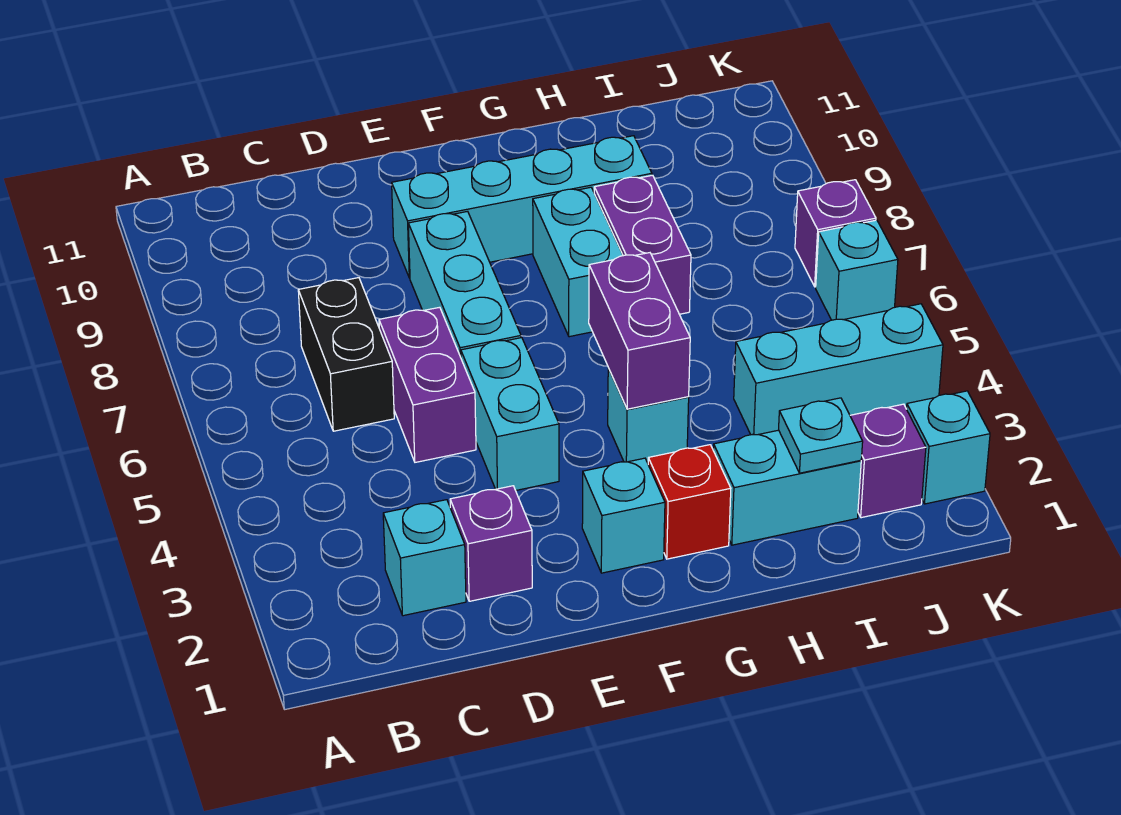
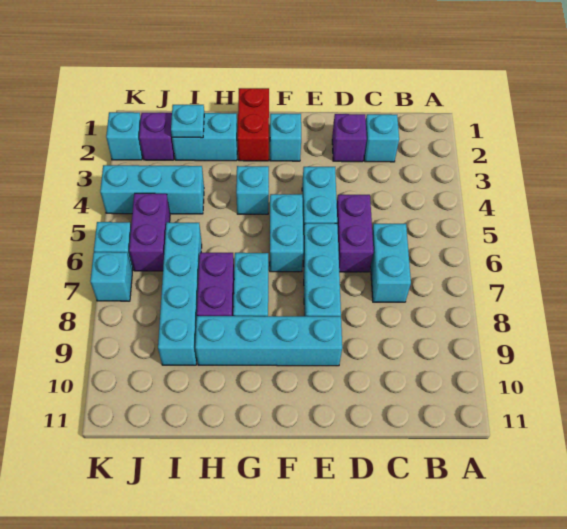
black 1x2 brick [298,278,394,431] -> cyan 1x2 brick [371,224,411,302]
none -> cyan 1x2 brick [270,194,303,272]
red 1x1 brick [648,445,731,559] -> red 1x2 brick [238,88,269,161]
purple 1x2 brick [589,253,690,409] -> purple 1x2 brick moved to [129,193,170,271]
none -> cyan 1x4 brick [158,222,202,365]
purple 1x1 brick [795,180,876,287] -> cyan 1x1 brick [90,252,132,301]

